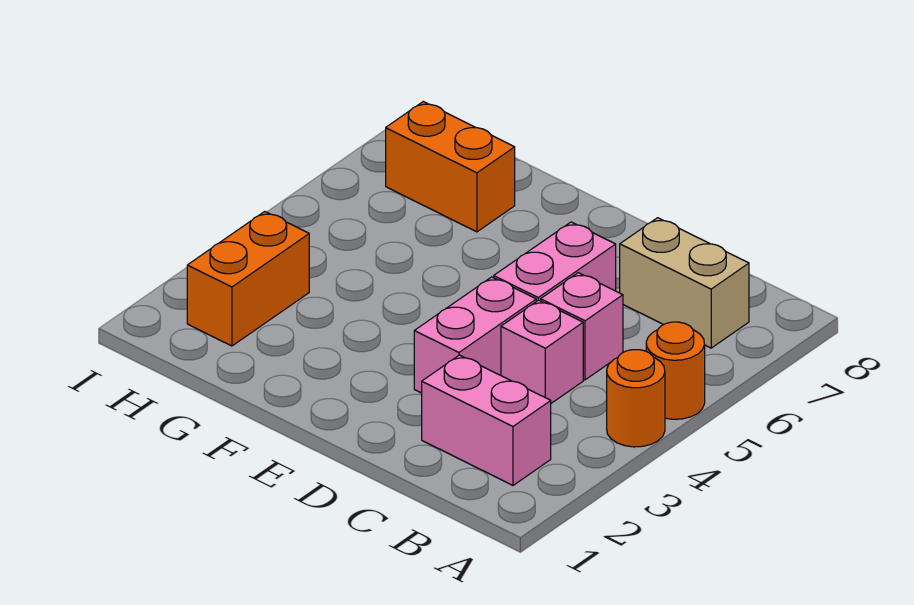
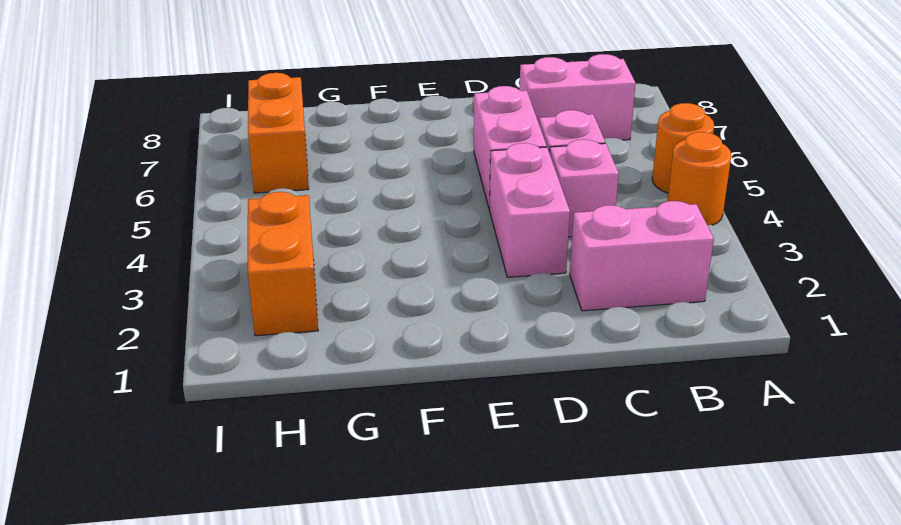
tan 1x2 brick [620,218,749,348] -> pink 1x2 brick [519,54,636,140]
orange 1x2 brick [386,102,515,232] -> orange 1x2 brick turned to [248,73,309,193]

